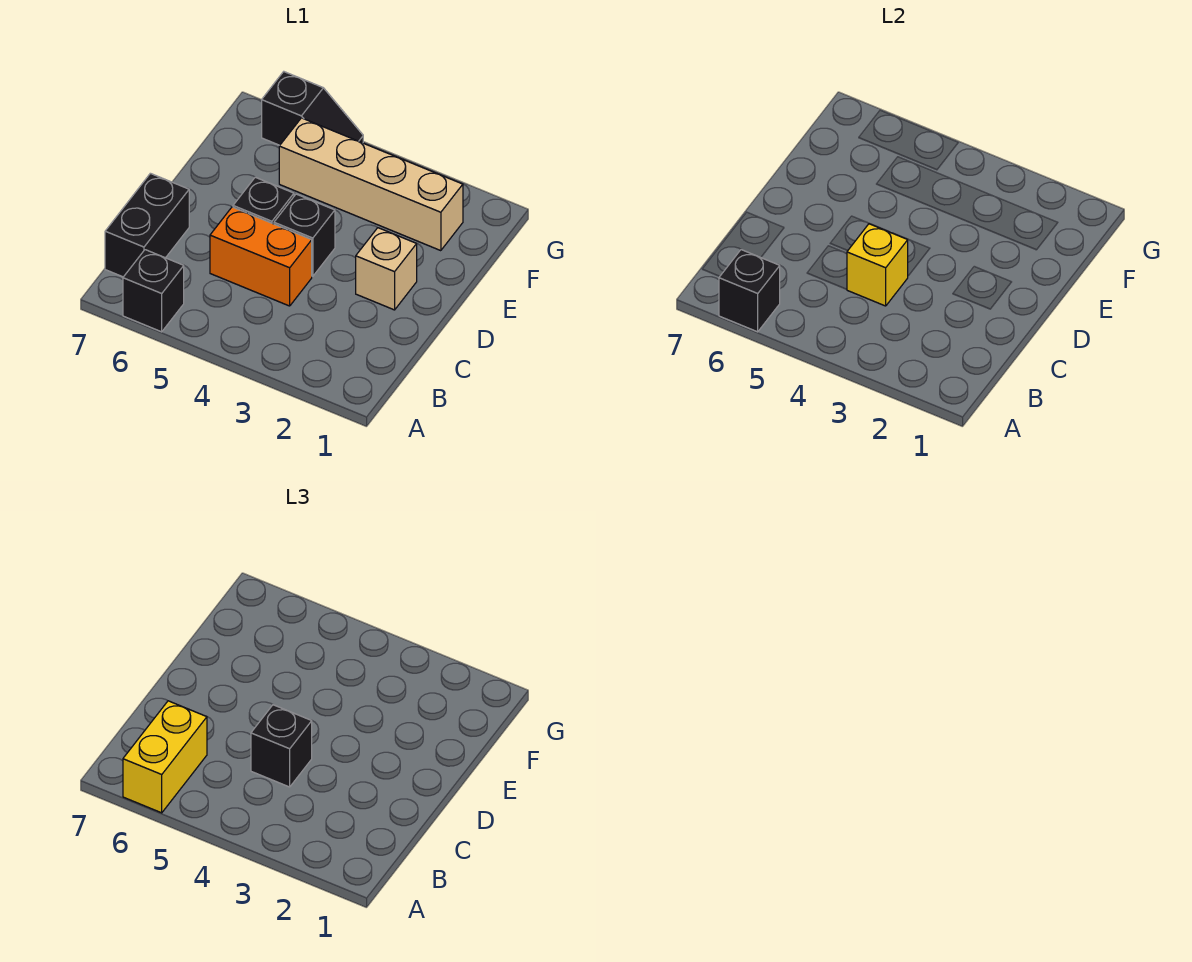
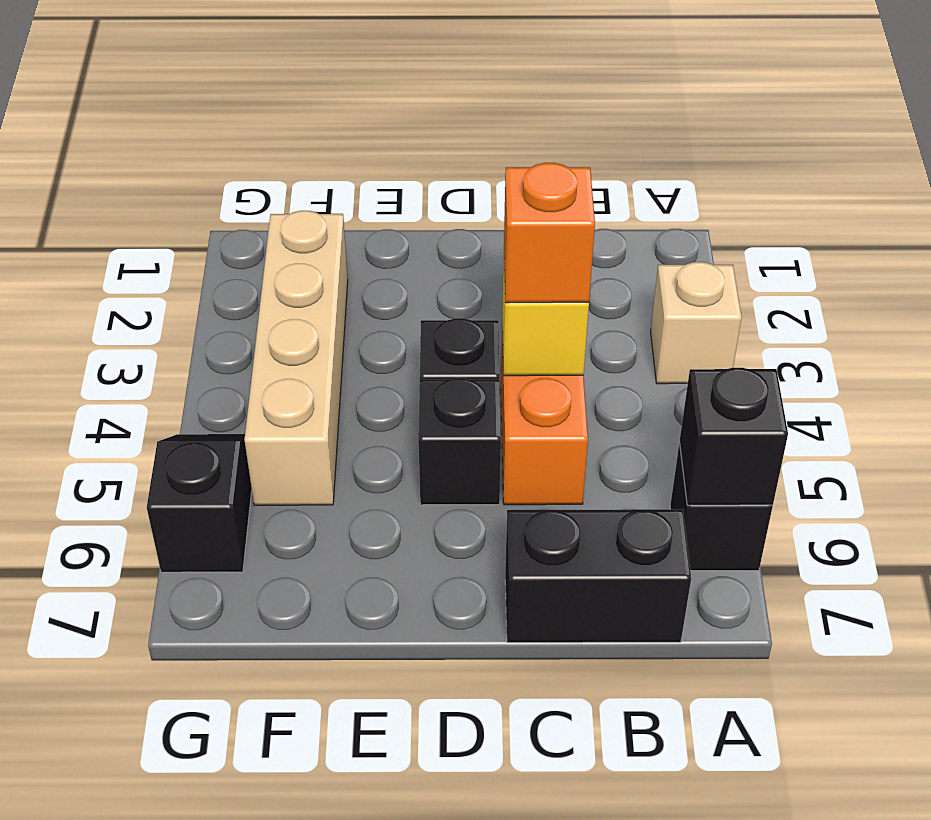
yellow 1x2 brick [123,701,207,813] -> none
black 1x1 brick [251,705,312,787] -> orange 1x1 brick [504,163,595,303]
tan 1x1 brick [356,228,417,310] -> tan 1x1 brick moved to [651,262,742,384]

